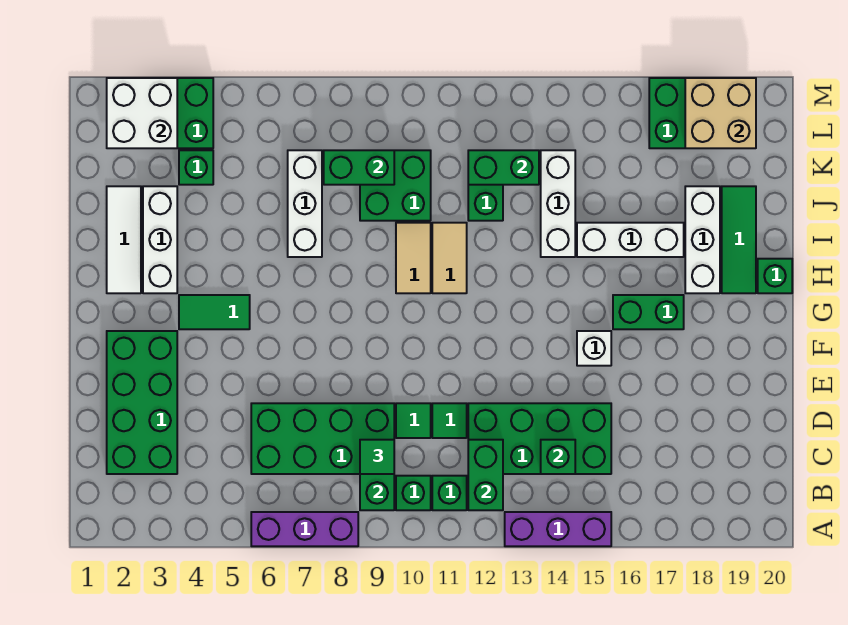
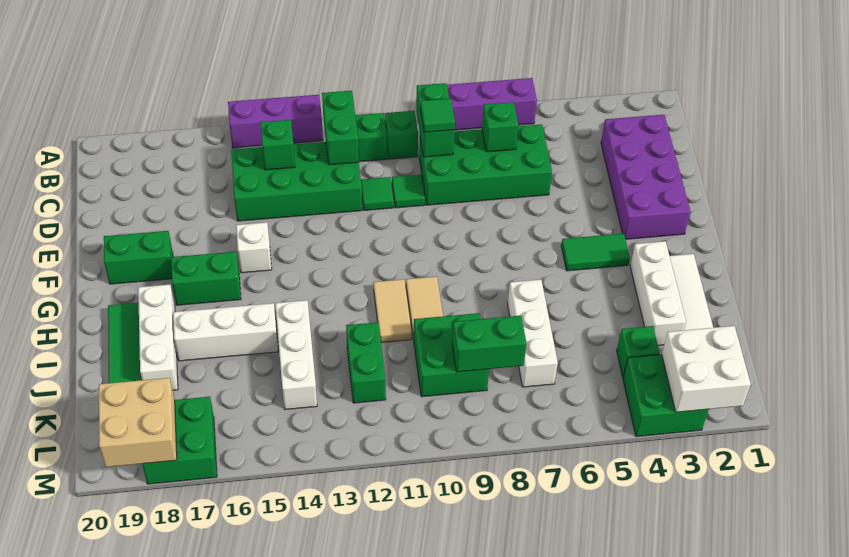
green 2x4 brick [107,331,177,474] -> purple 2x4 brick [601,115,690,239]
green 1x1 brick [758,259,792,293] -> green 1x1 brick moved to [482,102,518,152]
green 1x2 brick [468,150,539,185] -> green 1x2 brick moved to [104,231,173,284]

